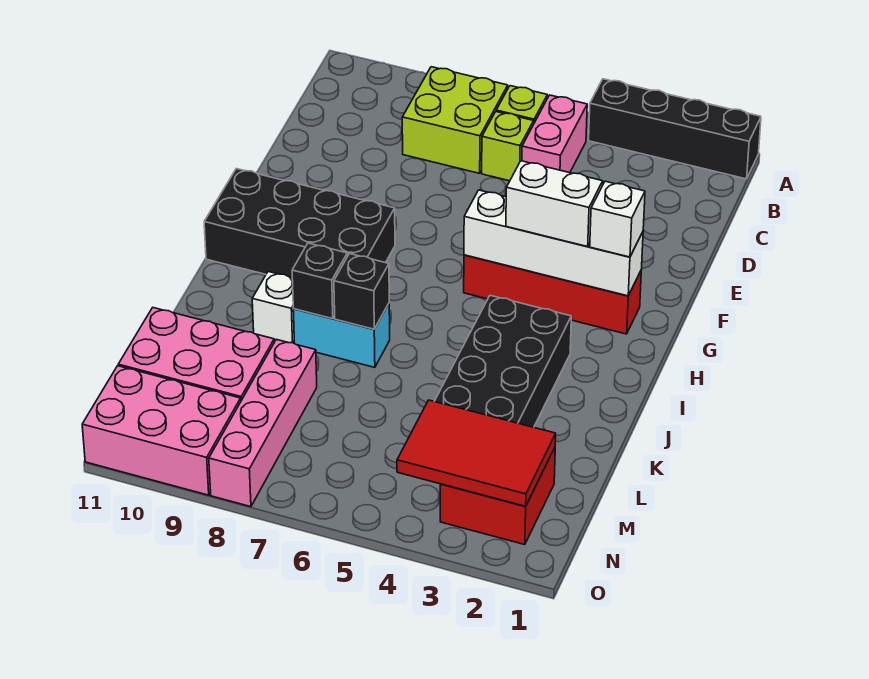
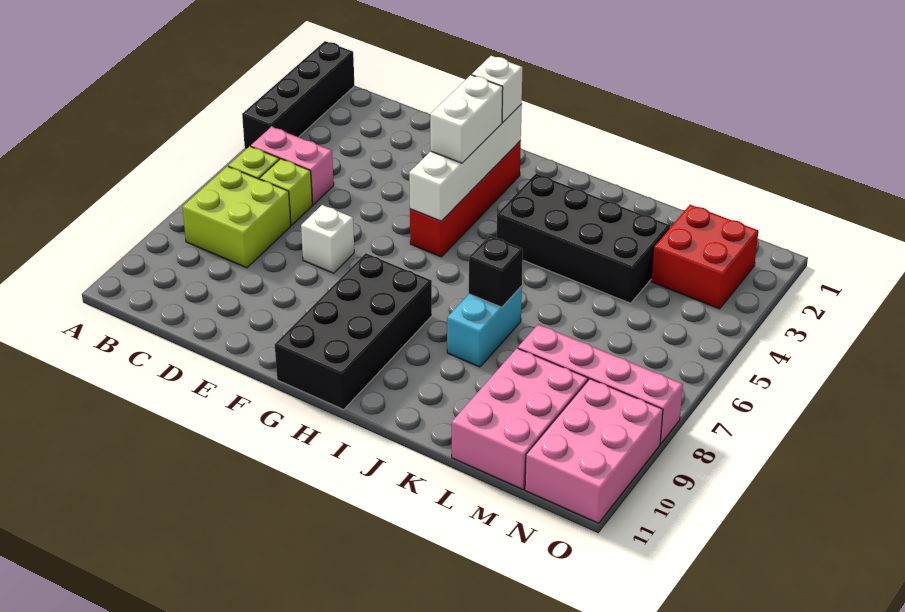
black 1x1 brick [292,243,347,319] -> none
white 1x1 brick [252,272,294,343] -> white 1x1 brick moved to [301,205,354,273]
red 2x3 tile [397,400,556,506] -> none

